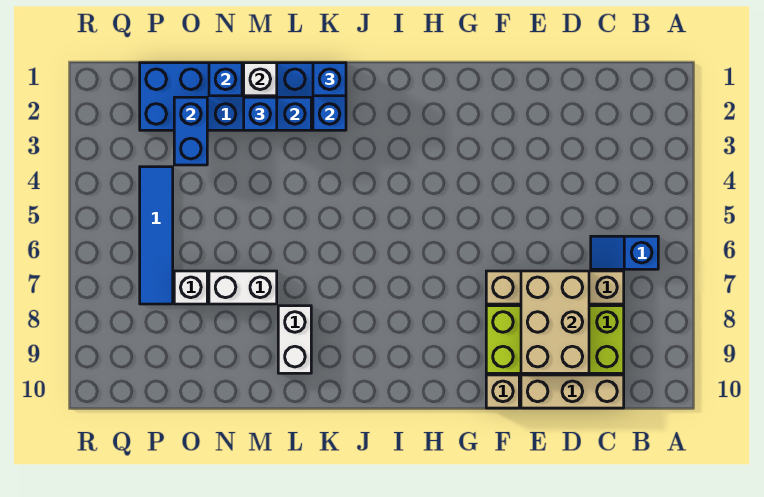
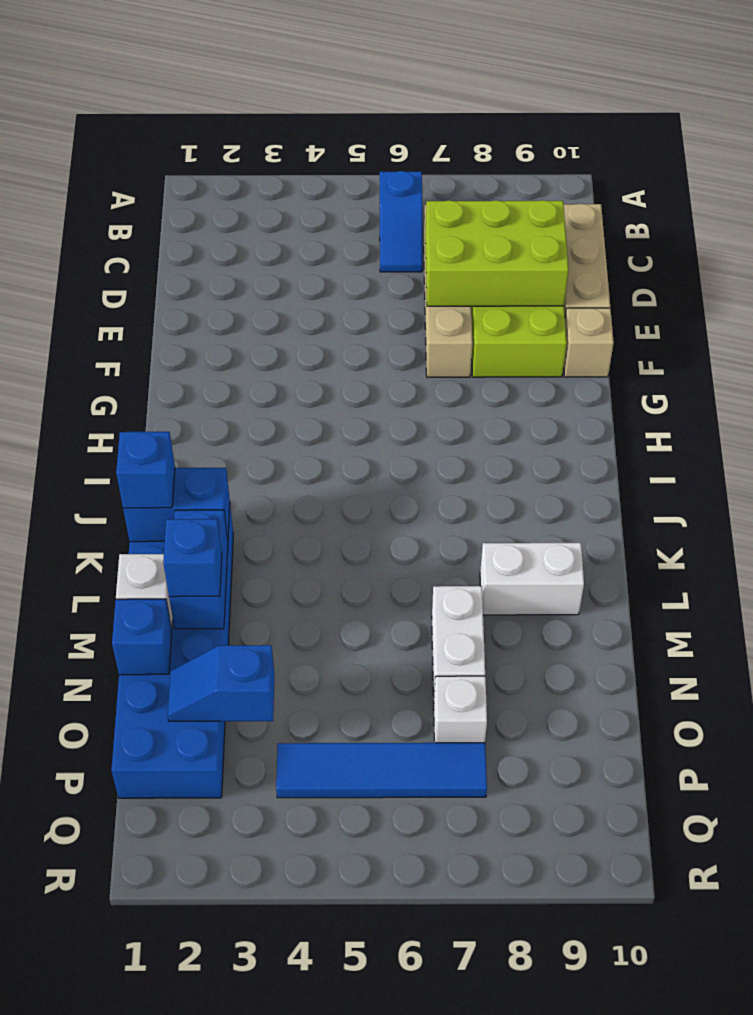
tan 2x3 brick [521,271,589,373] -> lime 2x3 brick [425,200,568,306]
blue 1x2 brick [174,97,207,165] -> blue 1x2 slope [168,645,274,721]

